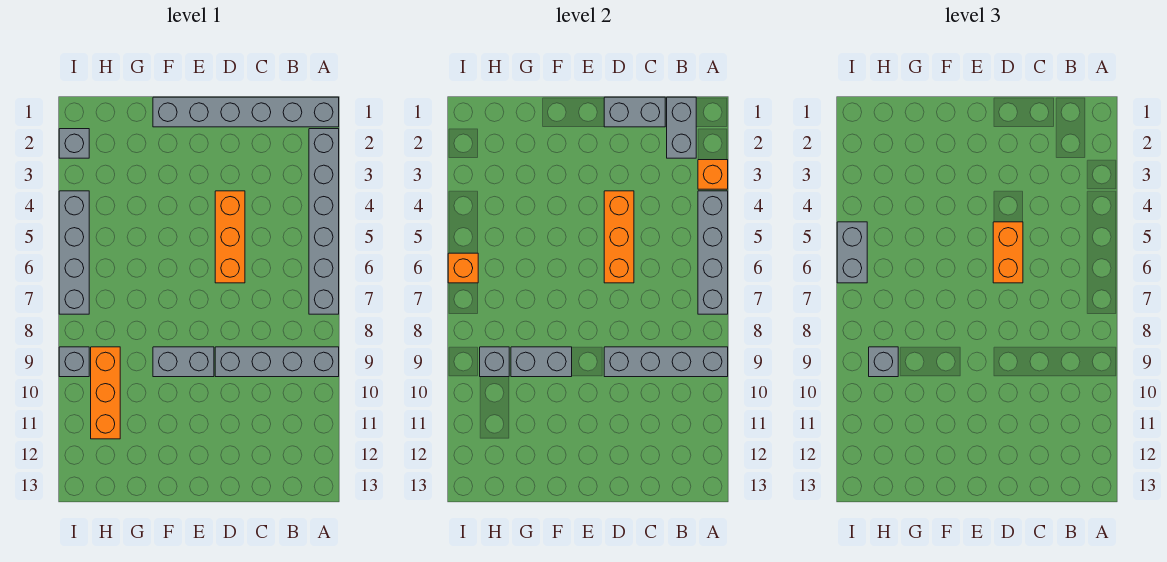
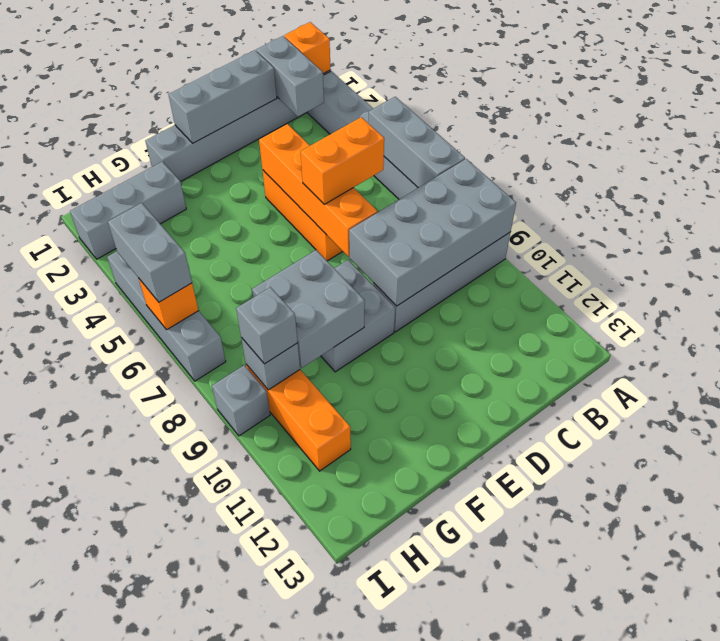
orange 1x1 brick [698,160,728,189] -> orange 1x1 brick moved to [284,22,331,74]
grey 1x4 brick [698,191,728,314] -> grey 1x3 brick [369,97,465,188]
grey 1x4 brick [604,347,728,377] -> grey 2x4 brick [349,159,516,306]
grey 1x2 brick [604,97,665,127] -> grey 1x3 brick [169,50,277,143]
orange 1x3 brick [604,191,634,283] -> orange 1x4 brick [259,124,377,257]
orange 1x2 brick [993,222,1023,283] -> orange 1x2 brick turned to [300,117,384,204]
grey 1x2 brick [153,347,214,377] -> grey 2x2 brick [321,260,395,372]
grey 1x2 brick [511,347,572,377] -> grey 2x2 brick [252,250,365,368]
grey 1x1 brick [59,129,89,158] -> grey 1x3 brick [70,162,186,259]

